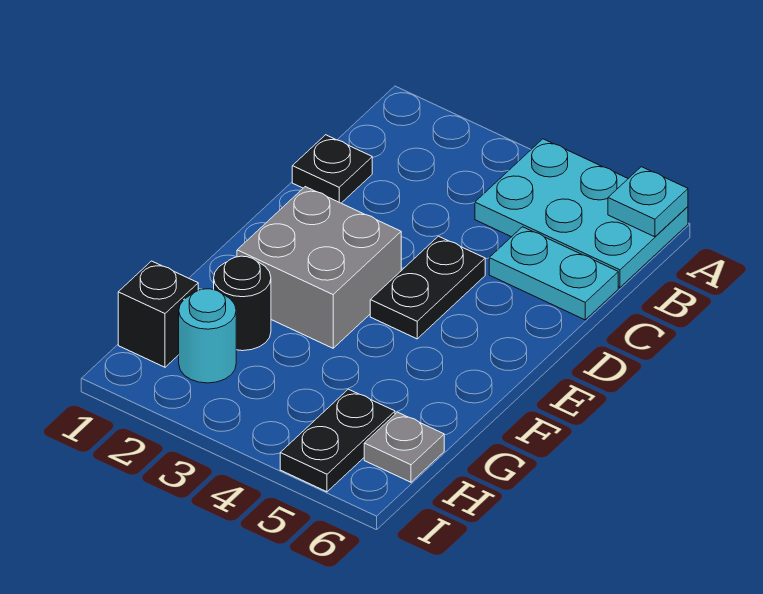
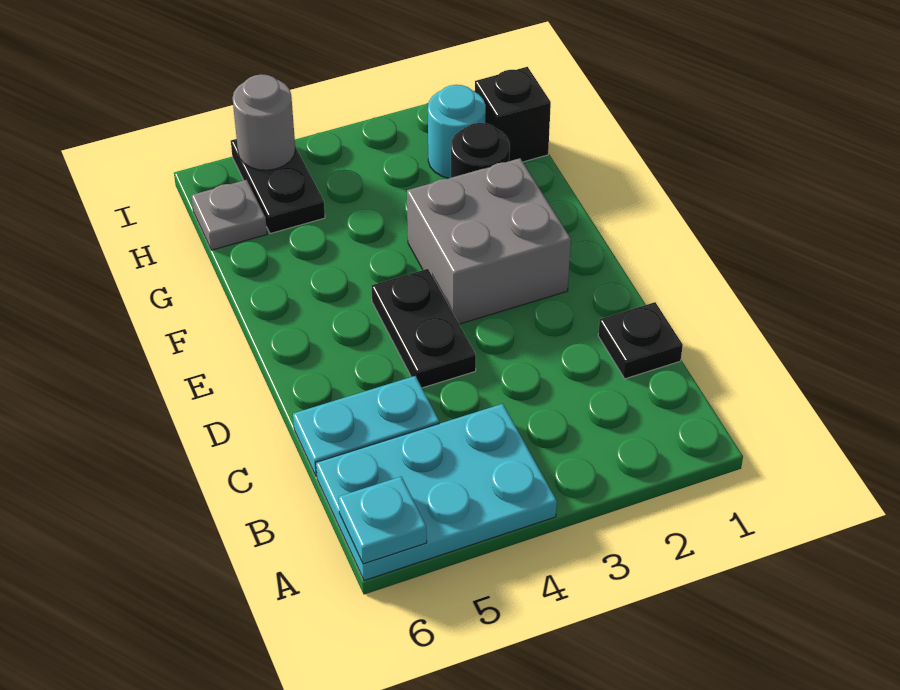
none -> grey 1x1 round brick [232,74,295,170]

